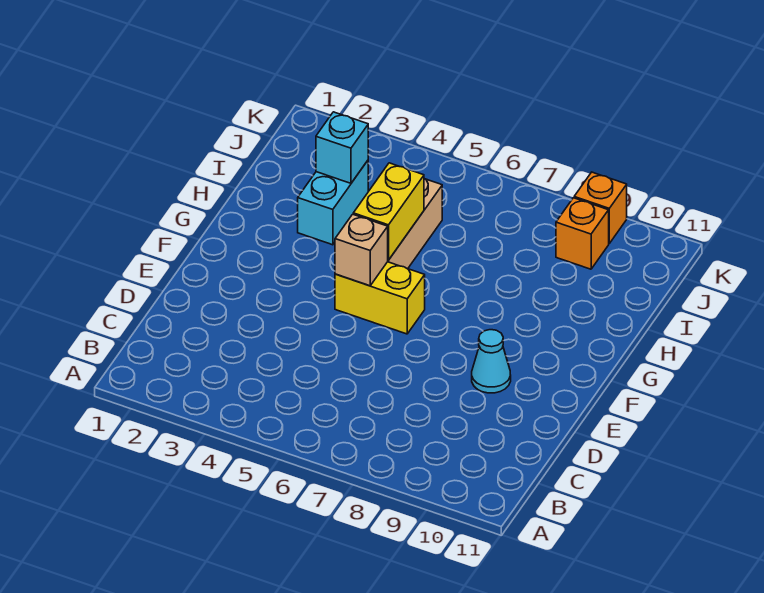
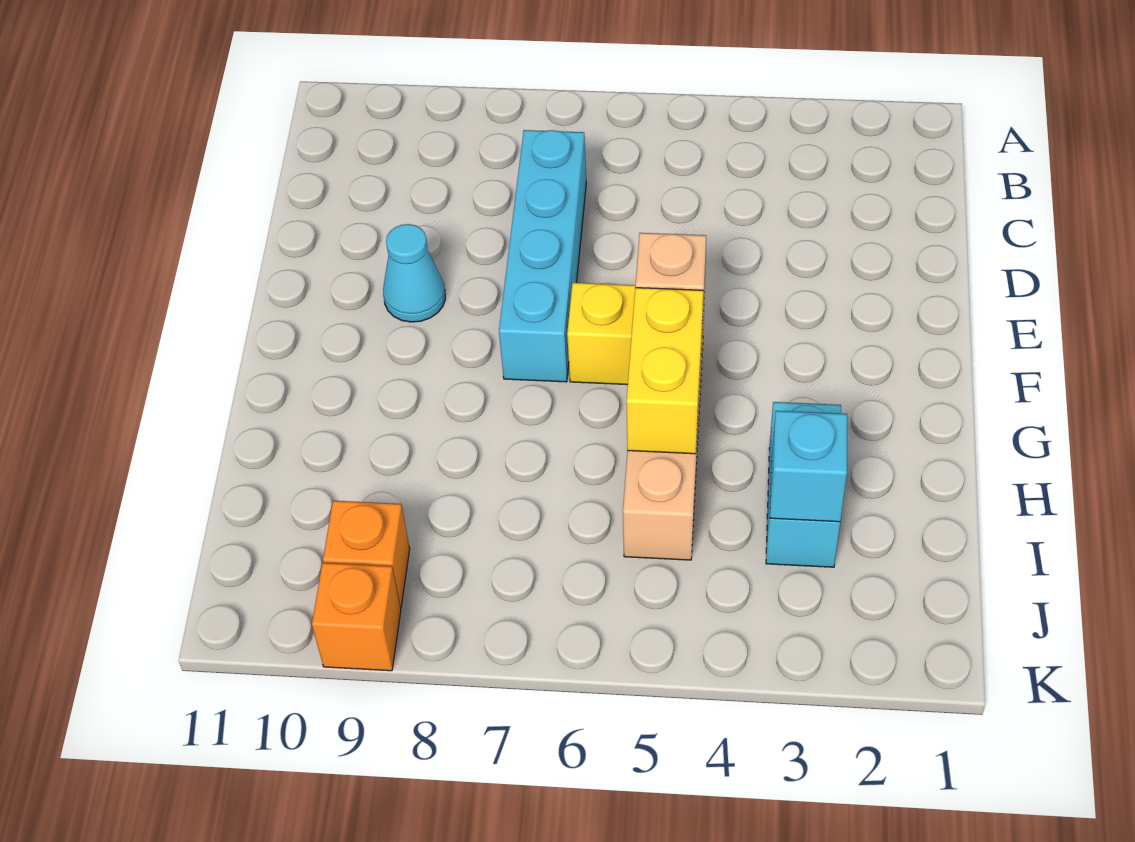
none -> cyan 1x4 brick [499,130,586,382]

